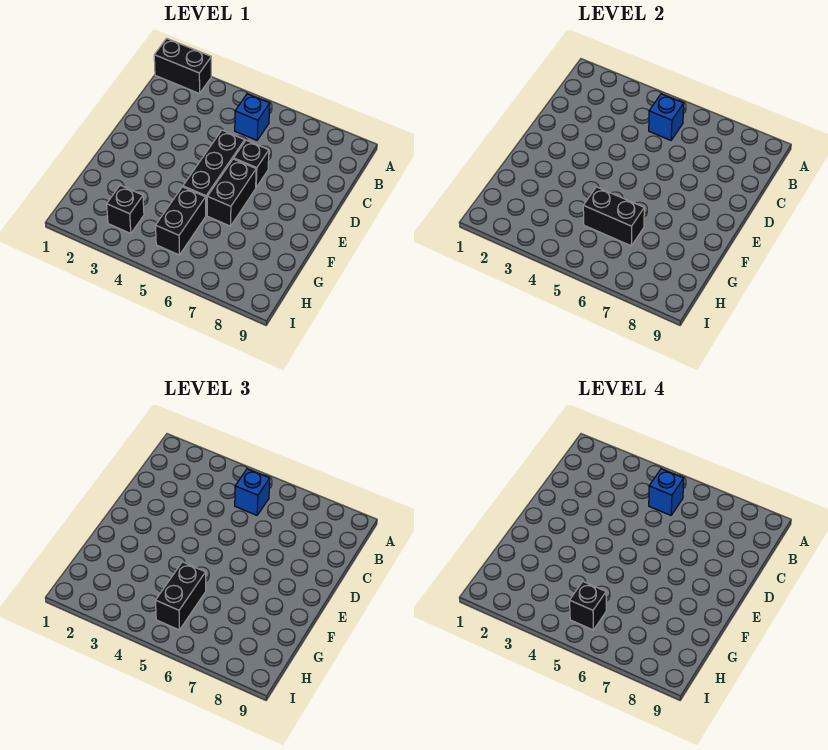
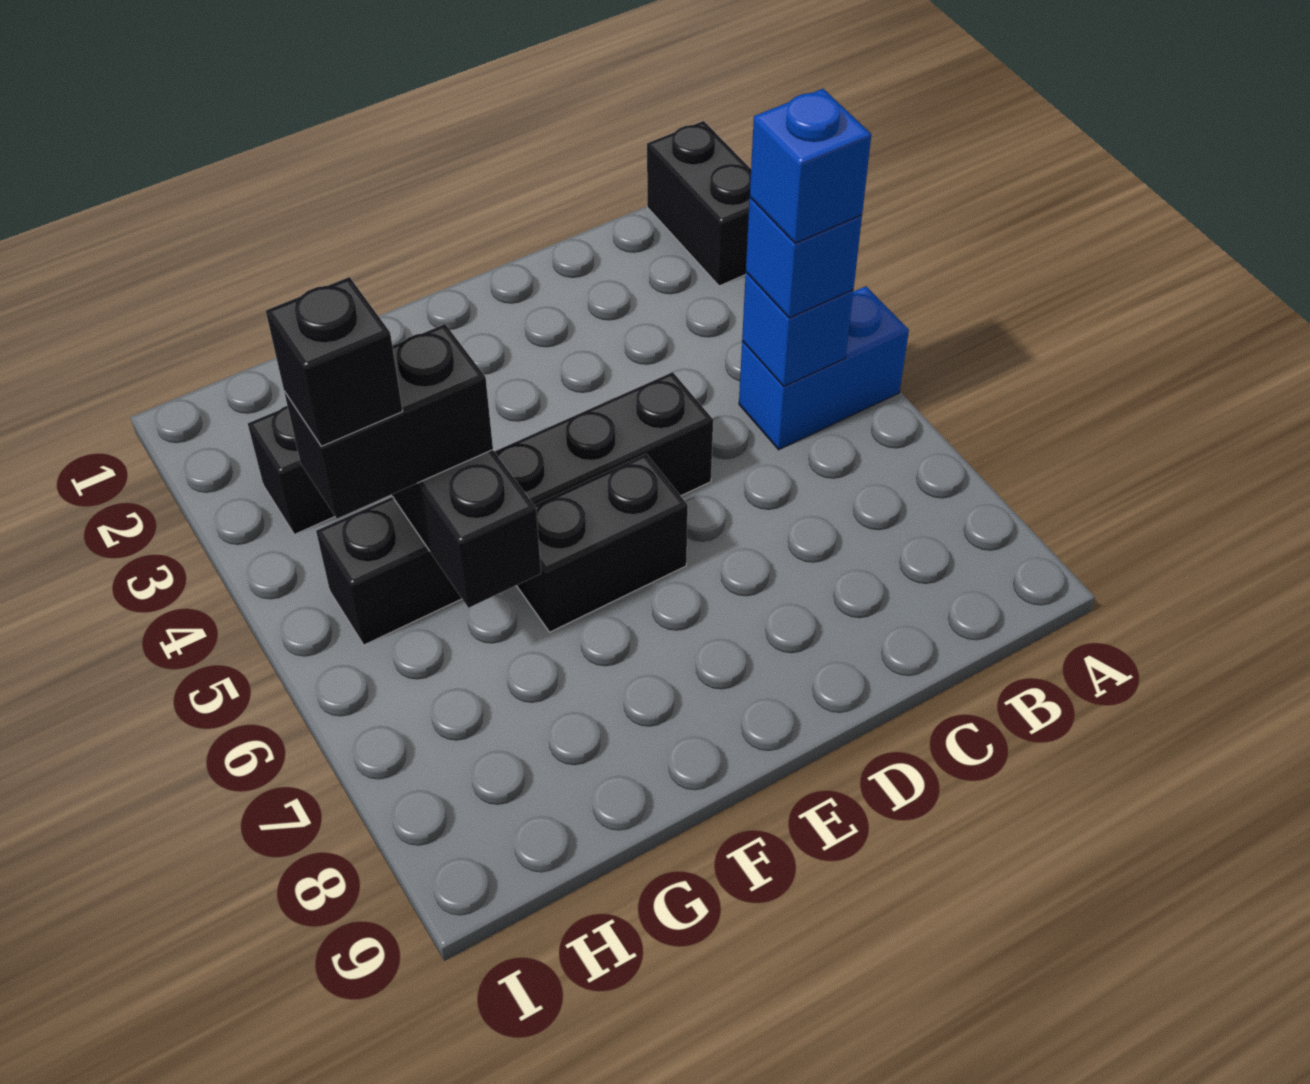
blue 1x1 brick [235,94,270,140] -> blue 1x2 brick [739,286,909,450]
black 1x1 brick [234,140,269,187] -> none

